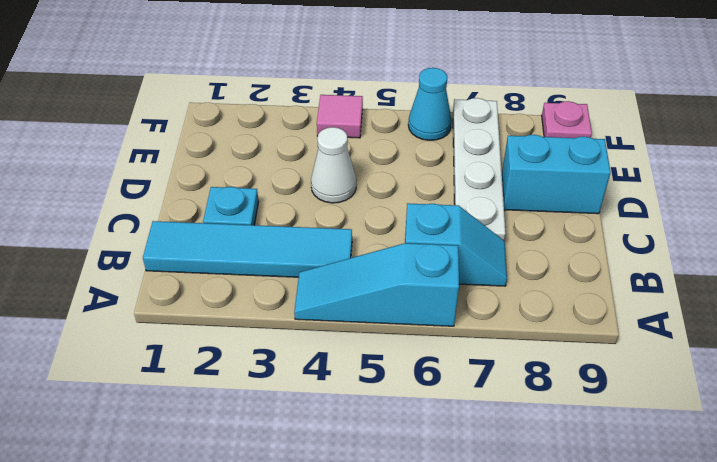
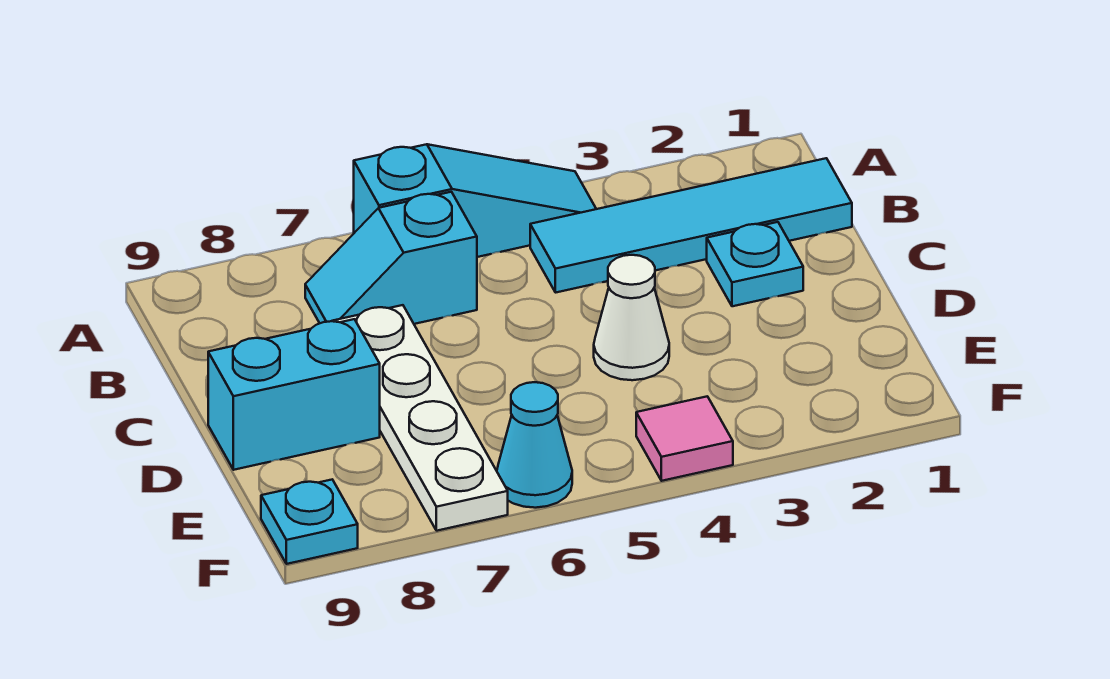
pink 1x1 plate [542,101,592,138] -> cyan 1x1 plate [261,480,358,564]

